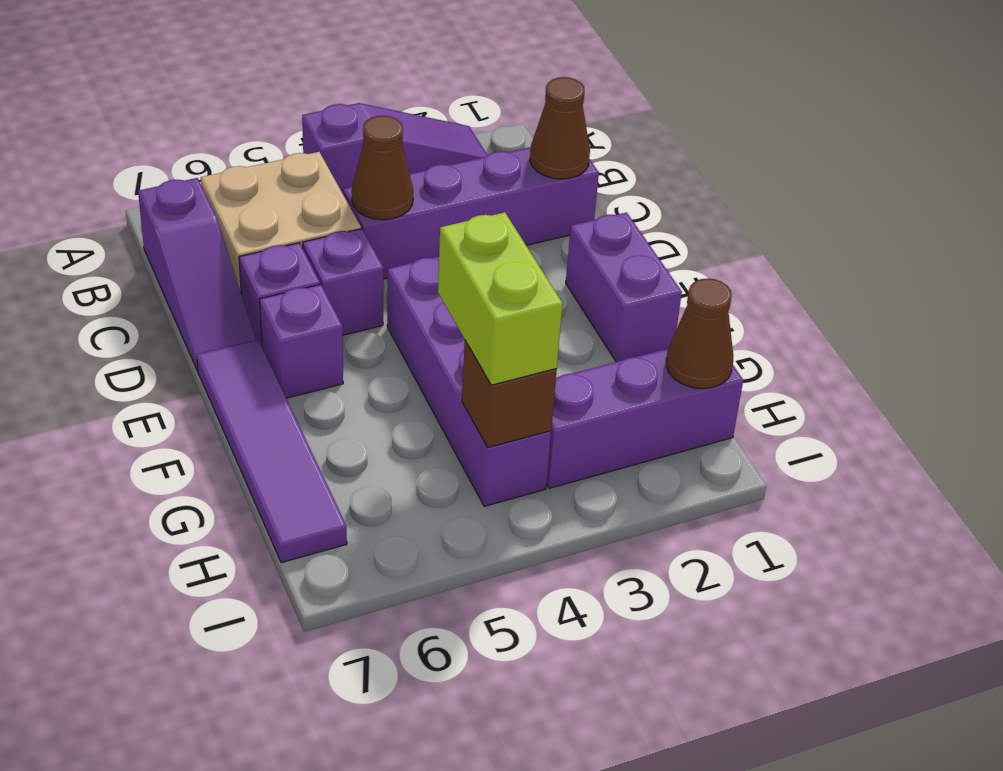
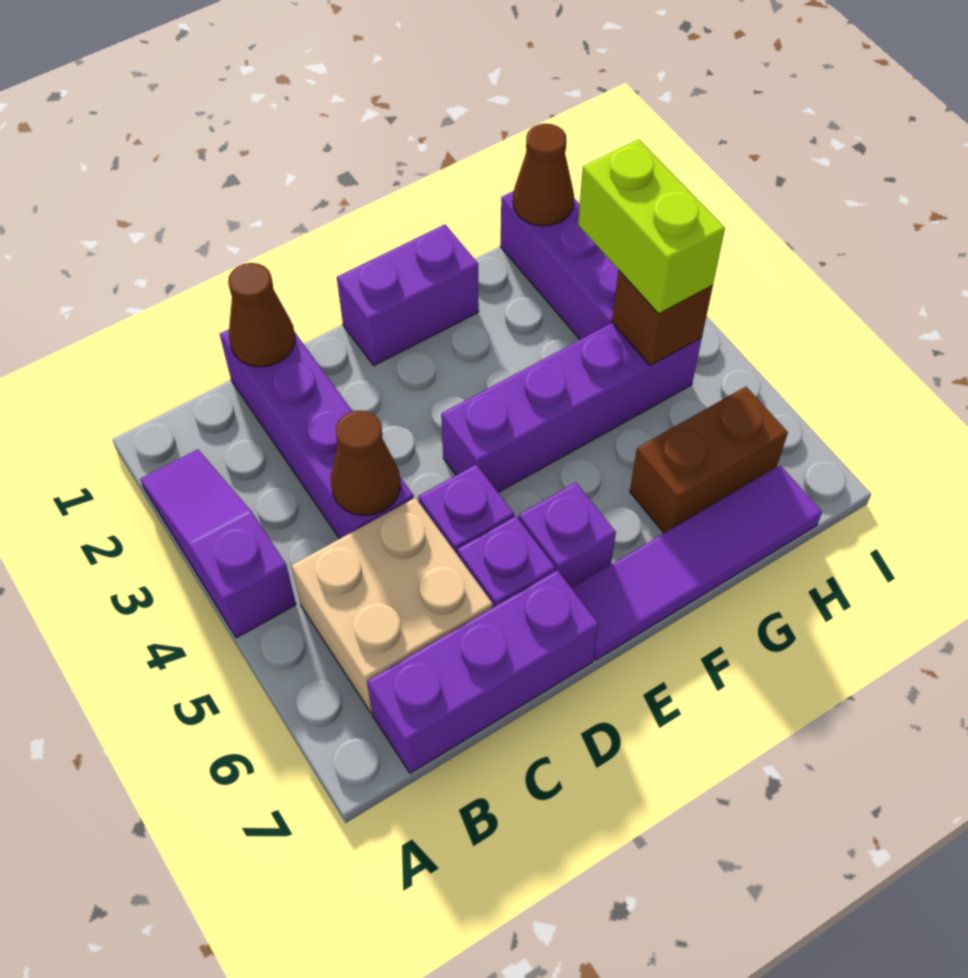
purple 1x3 slope [138,178,256,371] -> purple 1x3 brick [367,570,599,773]
lime 1x2 brick [438,212,563,385] -> lime 1x2 brick turned to [578,139,725,314]
none -> brown 1x2 brick [630,387,788,533]

